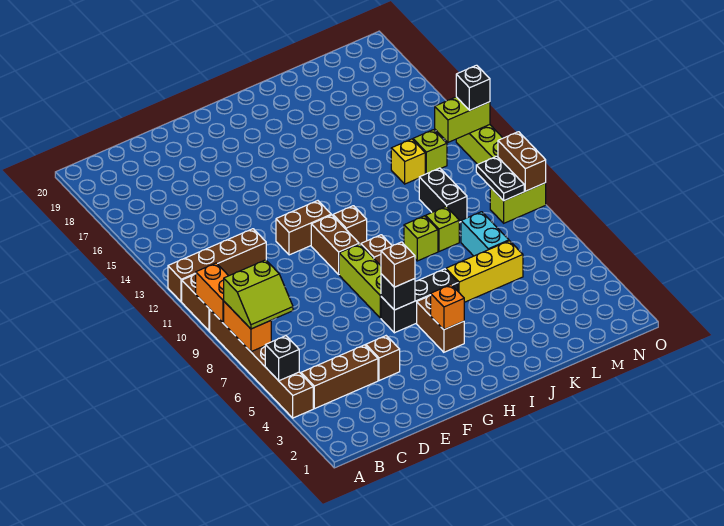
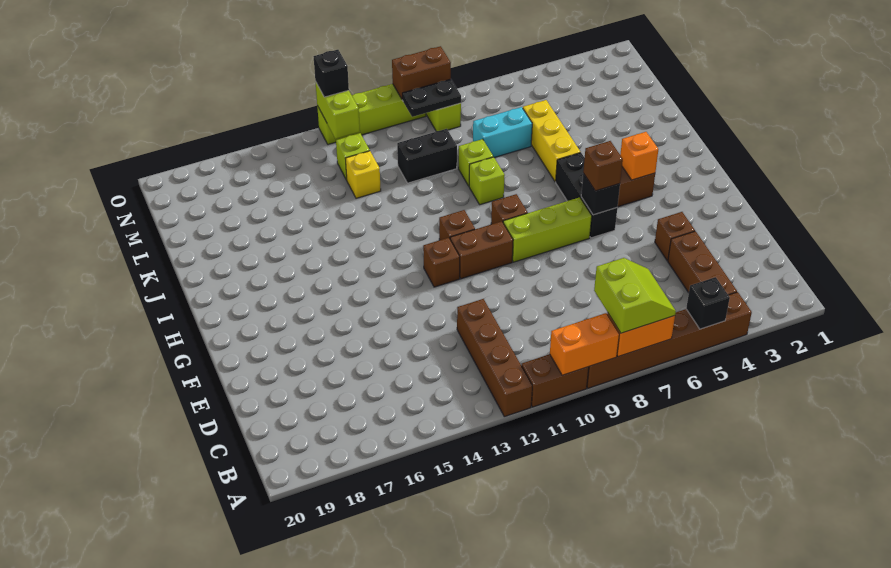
brown 1x2 brick [276,201,331,255] -> brown 1x1 brick [423,238,460,287]

